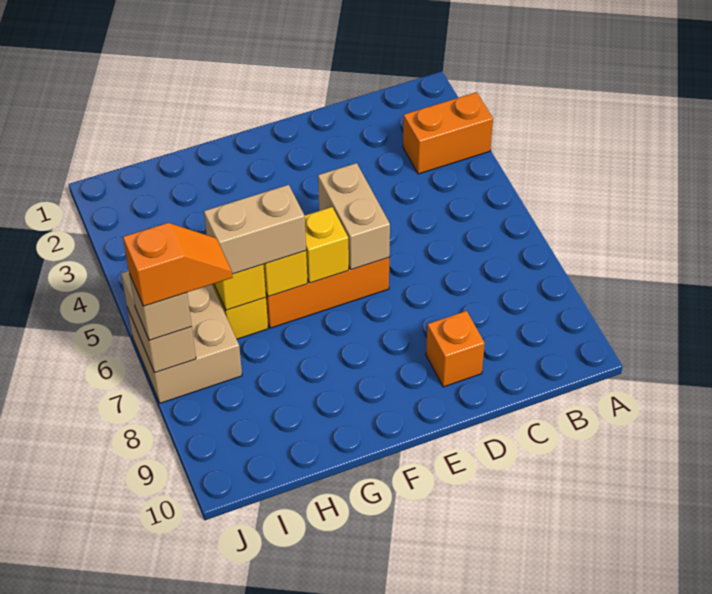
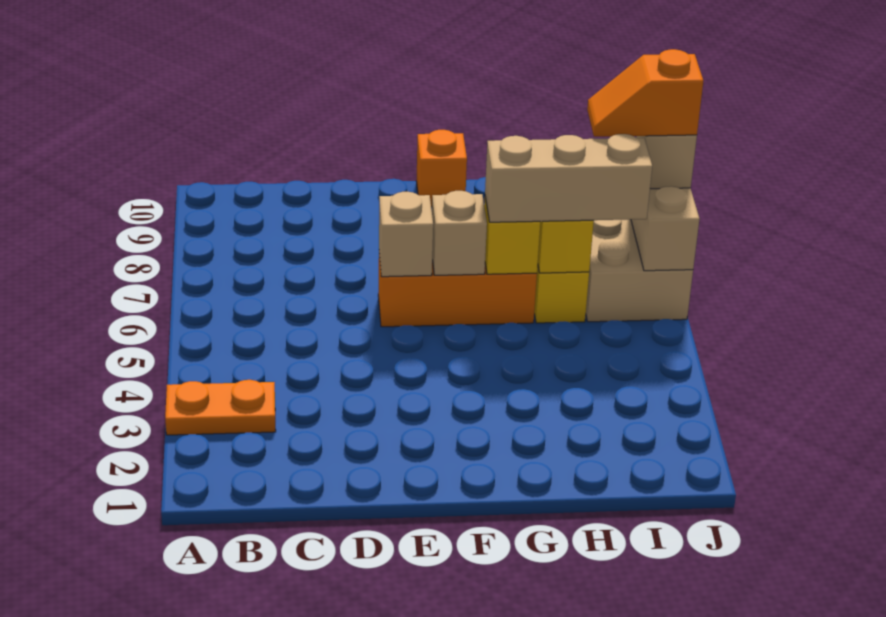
orange 1x2 brick [403,92,493,174] -> orange 1x2 plate [165,380,276,435]
orange 1x1 brick [426,311,485,387] -> orange 1x1 brick moved to [416,130,467,207]
tan 1x2 brick [318,163,390,270] -> tan 1x1 brick [379,192,433,277]
yellow 1x1 brick [305,207,349,283] -> tan 1x1 brick [432,191,487,275]
tan 1x2 brick [204,185,306,274] -> tan 1x3 brick [485,134,652,222]

